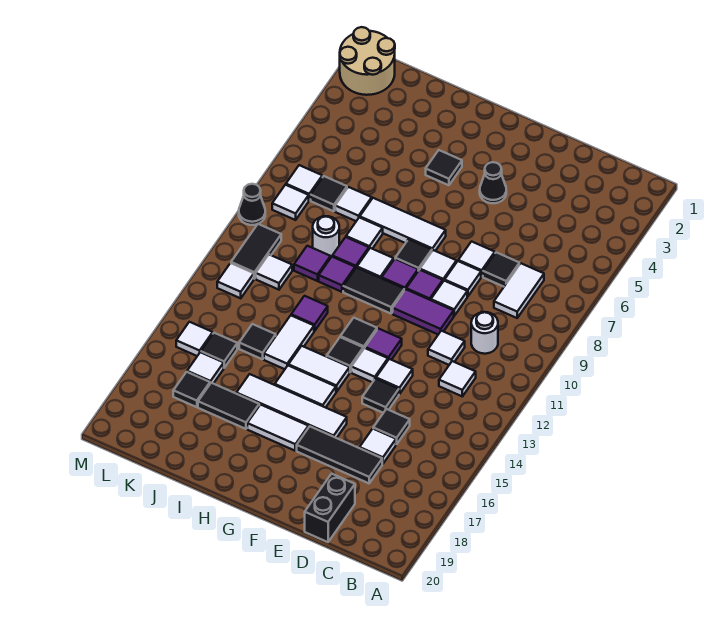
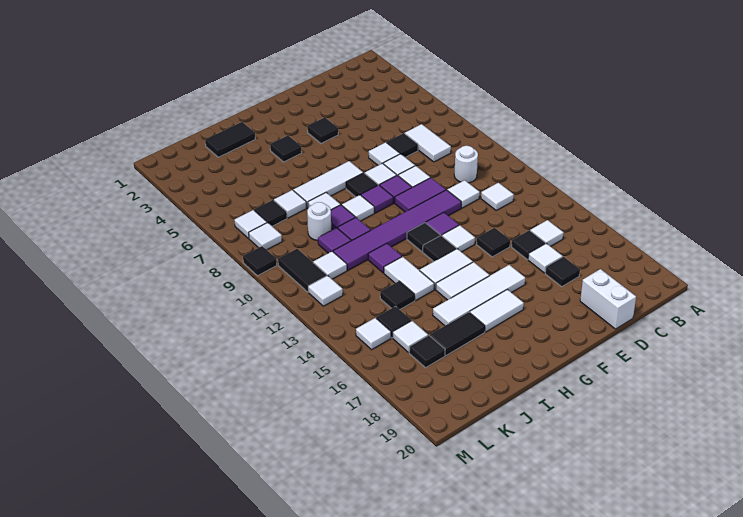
black 1x3 tile [297,427,382,483] -> black 1x1 tile [545,257,580,286]
black 1x2 brick [305,474,355,542] -> white 1x2 brick [580,269,636,329]
none -> purple 1x6 tile [333,190,461,270]
white 1x1 tile [376,359,413,394] -> white 1x1 tile moved to [530,220,564,246]
black 1x1 cone [480,162,506,203] -> black 1x1 tile [307,117,338,143]
black 1x2 tile [343,268,404,314] -> black 1x2 tile moved to [205,122,255,157]
tan 2x2 round brick [340,27,395,95] -> none
black 1x1 cone [239,184,265,225] -> black 1x1 tile [243,246,277,276]

